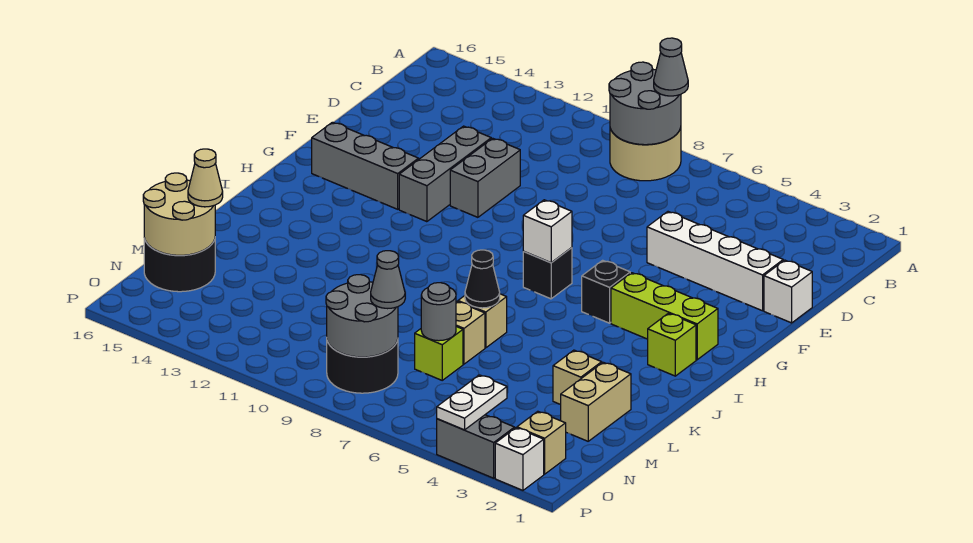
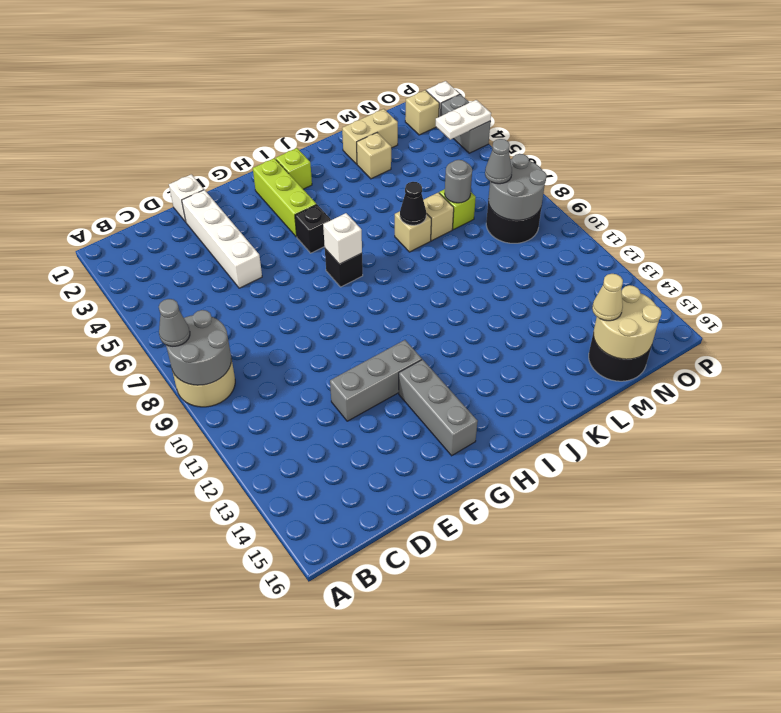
grey 1x2 brick [450,138,520,217] -> none

